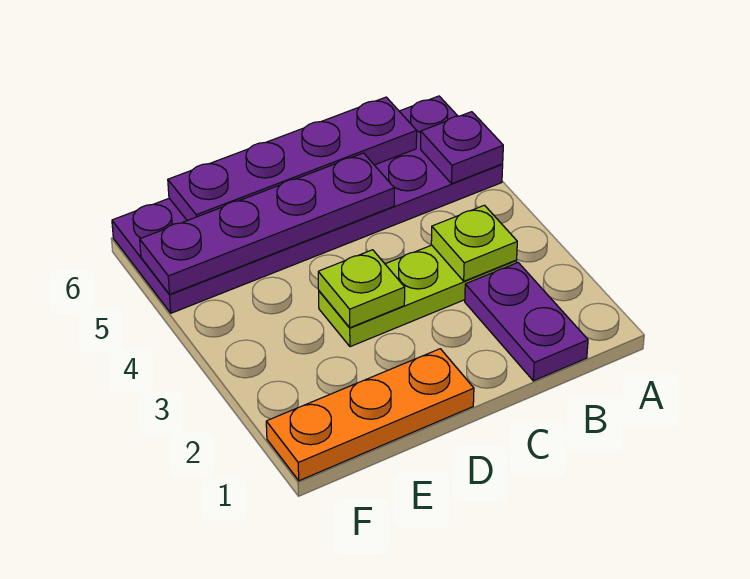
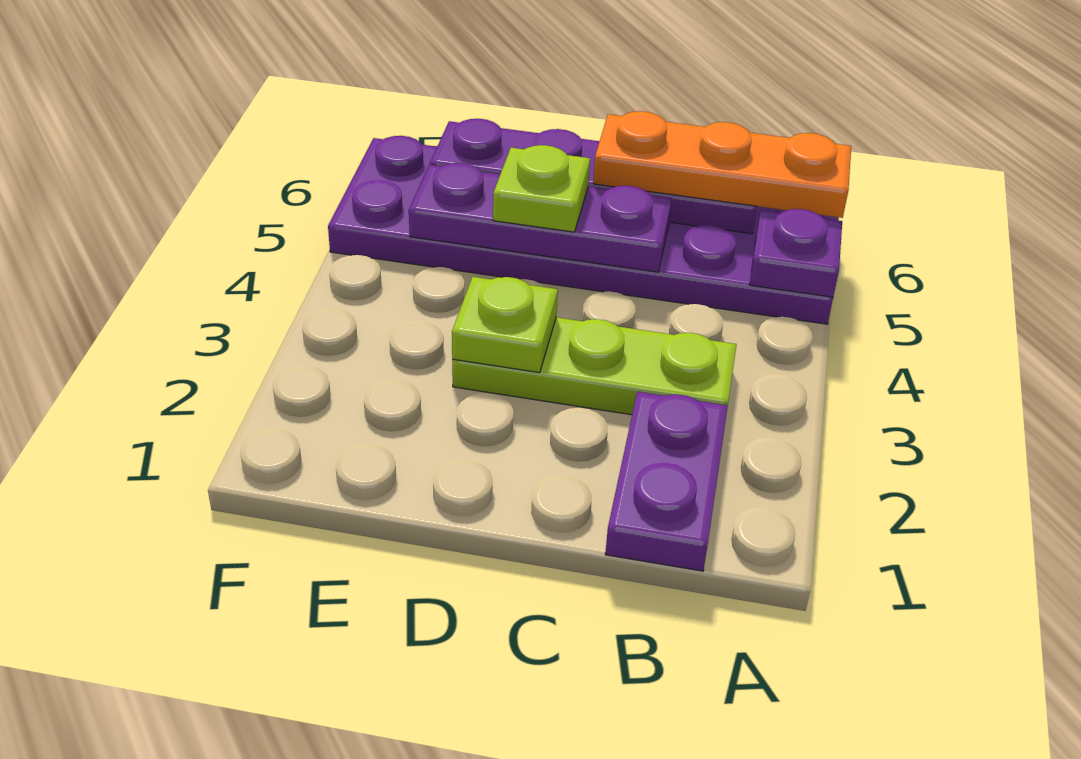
lime 1x1 plate [431,205,517,281] -> lime 1x1 plate moved to [493,145,590,232]
purple 1x4 plate [140,153,394,294] -> purple 1x3 plate [409,163,672,272]
orange 1x3 plate [266,349,474,481] -> orange 1x3 plate moved to [593,111,851,218]

